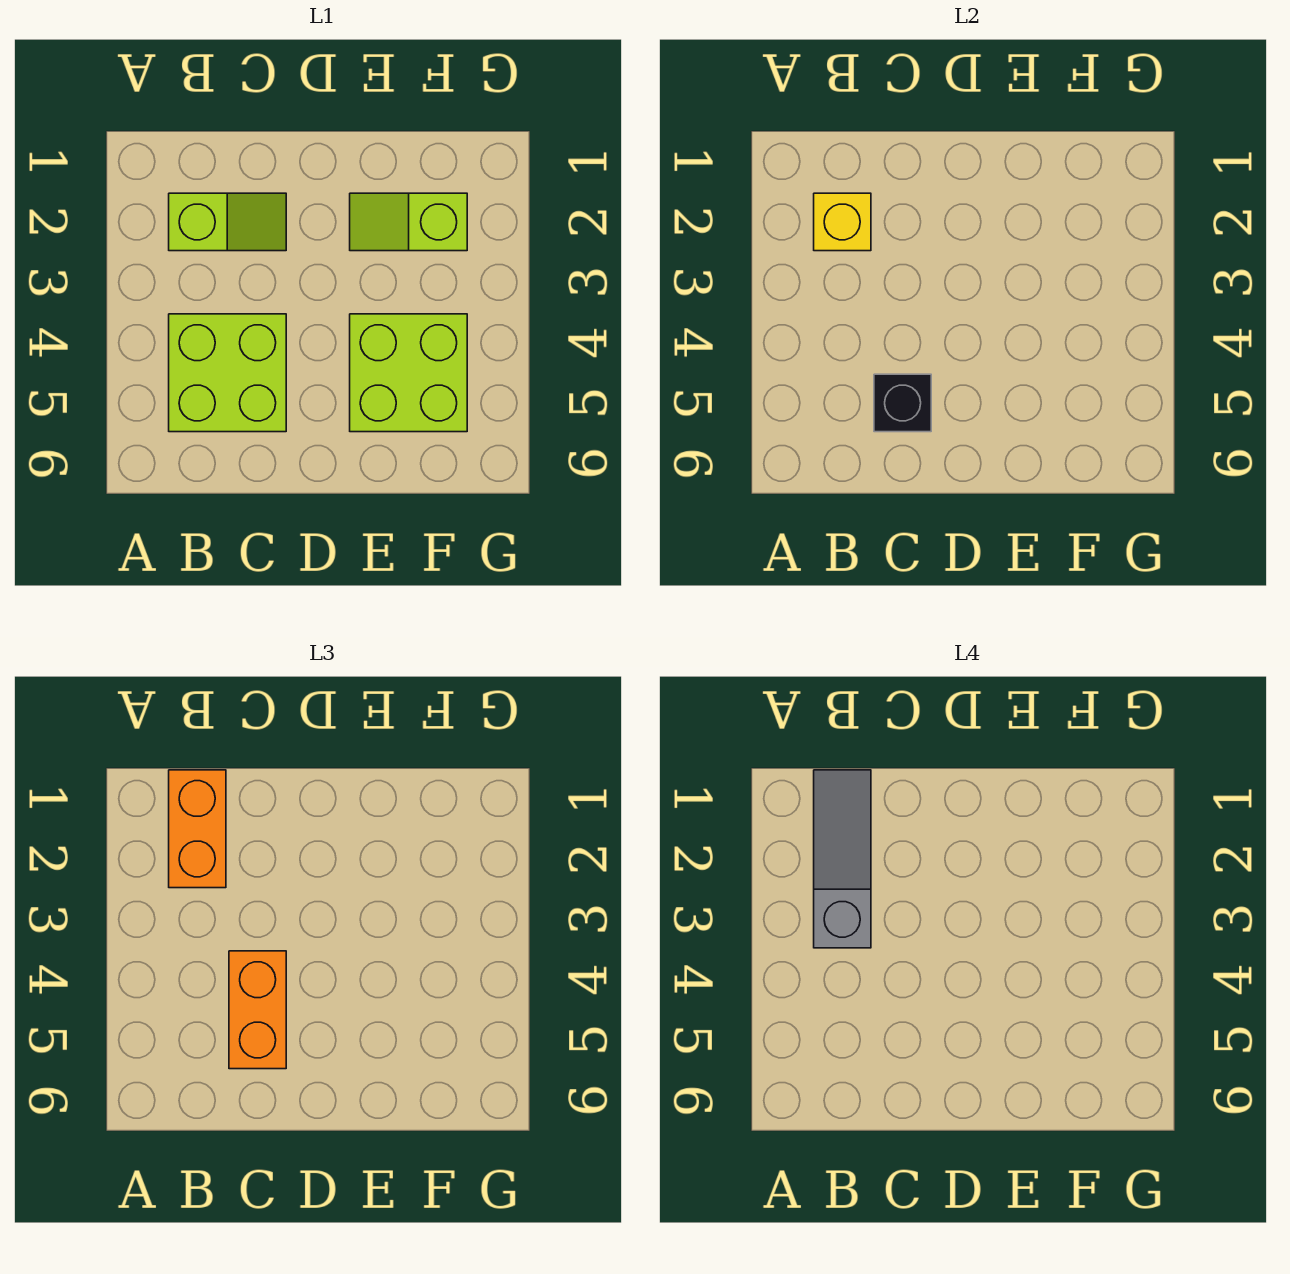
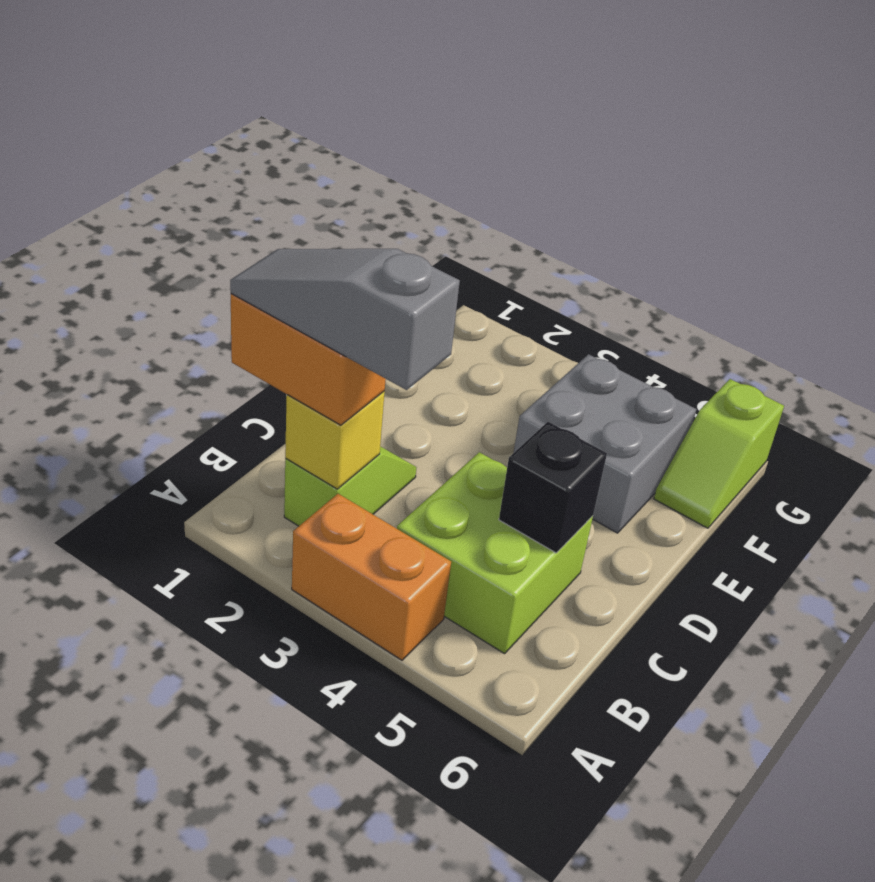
orange 1x2 brick [229,951,286,1069] -> orange 1x2 brick moved to [292,494,451,660]
lime 1x2 slope [350,193,467,251] -> lime 1x2 slope moved to [654,379,784,528]
lime 2x2 brick [350,314,467,432] -> grey 2x2 brick [514,354,696,533]

